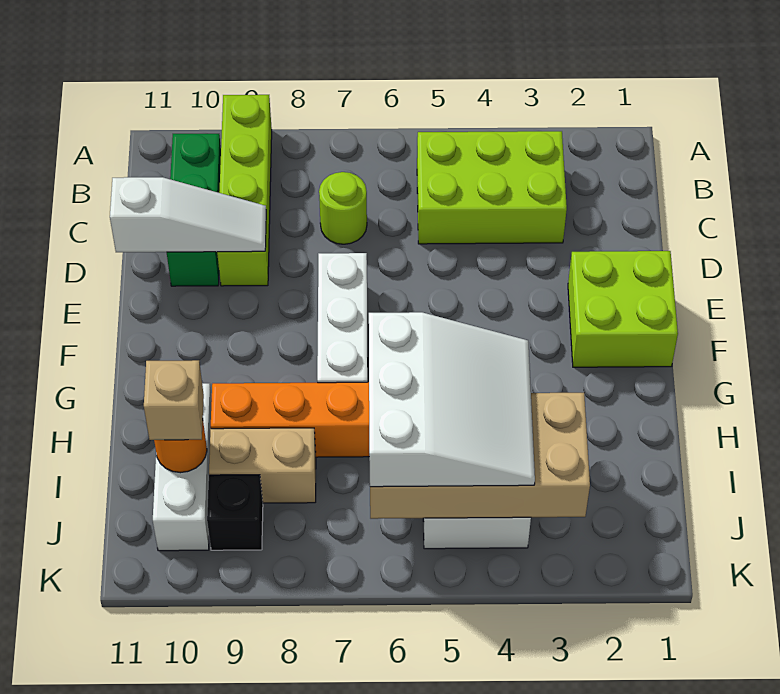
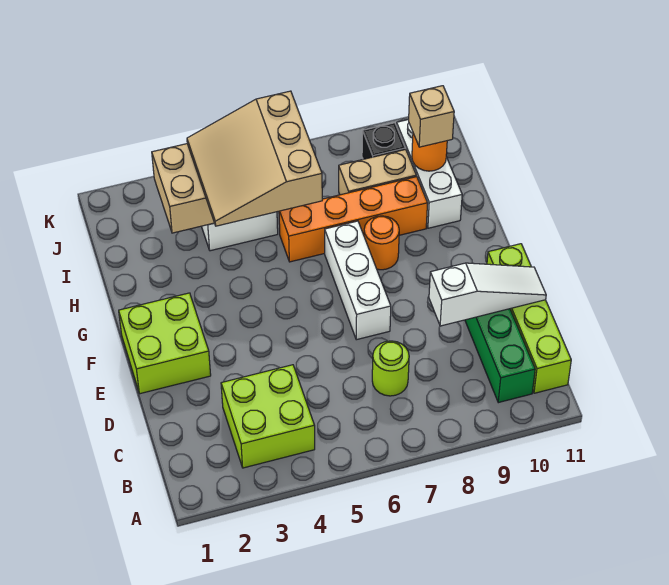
lime 1x4 brick [217,95,272,286] -> lime 1x4 brick moved to [487,244,571,393]
lime 2x3 brick [417,131,567,244] -> lime 2x2 brick [221,365,315,468]
white 1x3 slope [110,177,266,252] -> white 1x3 slope turned to [429,263,546,326]
none -> orange 1x1 round brick [364,216,399,270]
white 3x3 slope [369,312,535,487] -> tan 3x3 slope [187,91,322,226]

